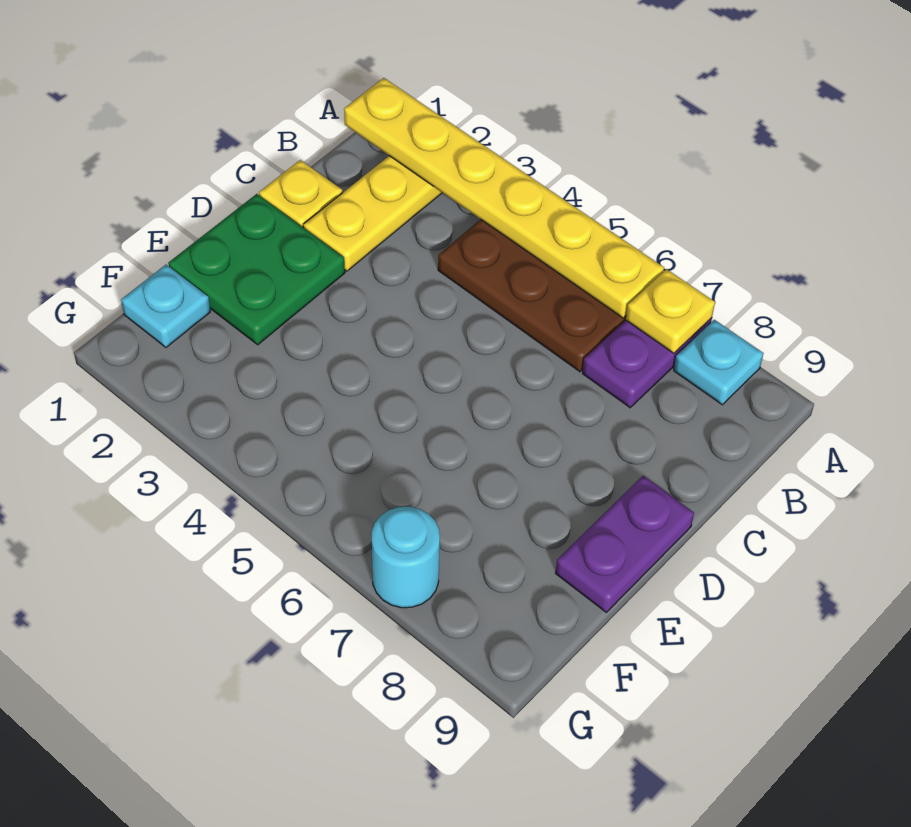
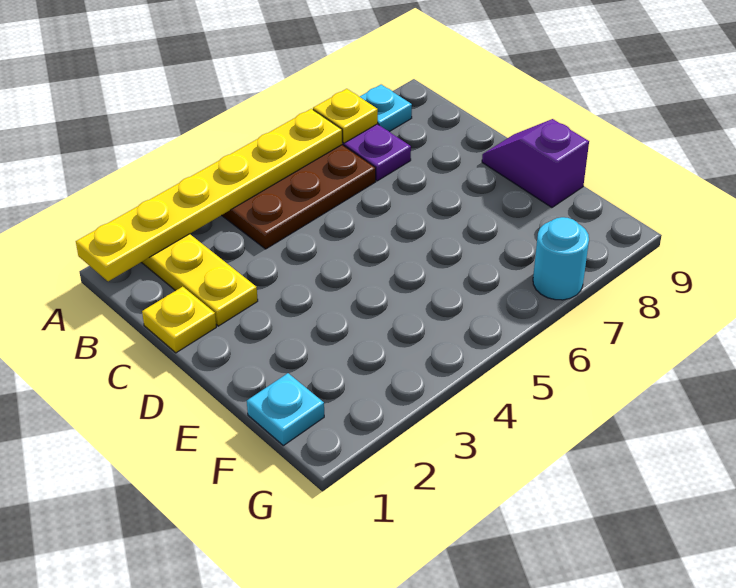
green 2x2 plate [168,194,345,345] -> none
purple 1x2 plate [555,476,694,612] -> purple 1x2 slope [482,119,589,207]

